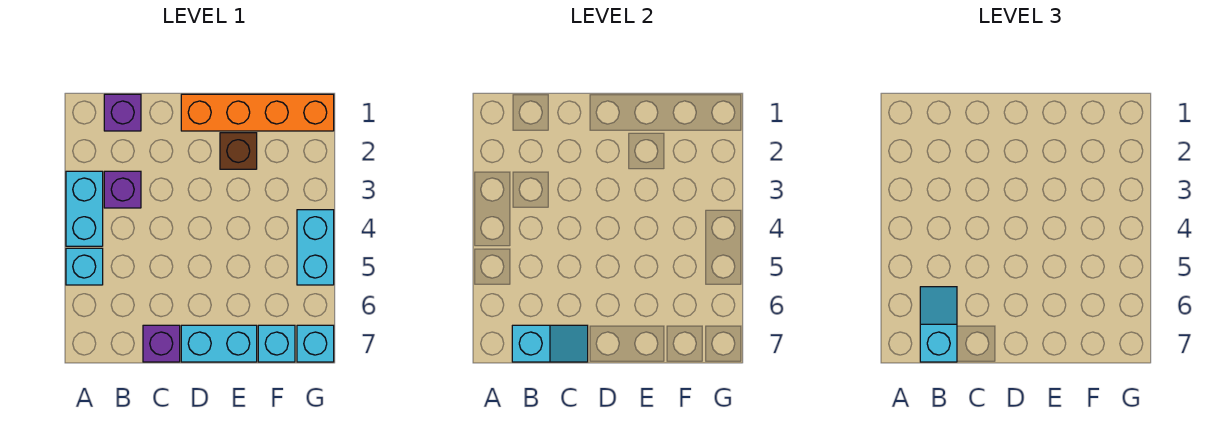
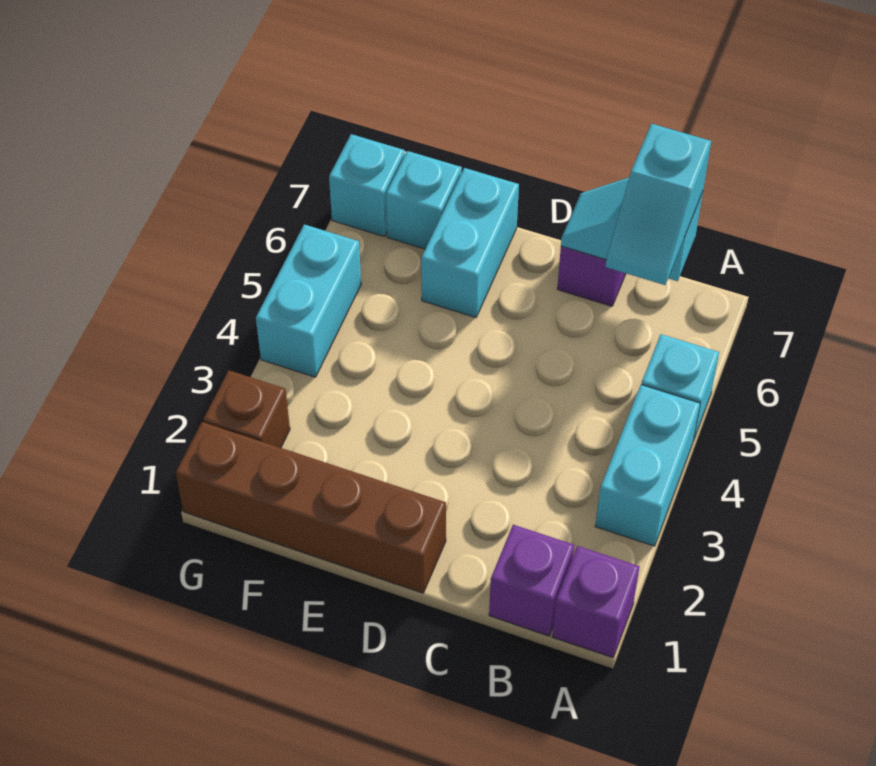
purple 1x1 brick [104,171,141,208] -> purple 1x1 brick moved to [552,546,640,658]
orange 1x4 brick [181,94,334,131] -> brown 1x4 brick [176,422,446,593]
cyan 1x2 brick [181,325,257,362] -> cyan 1x2 brick turned to [421,168,519,318]
brown 1x1 brick [220,133,257,169] -> brown 1x1 brick moved to [203,370,290,448]

